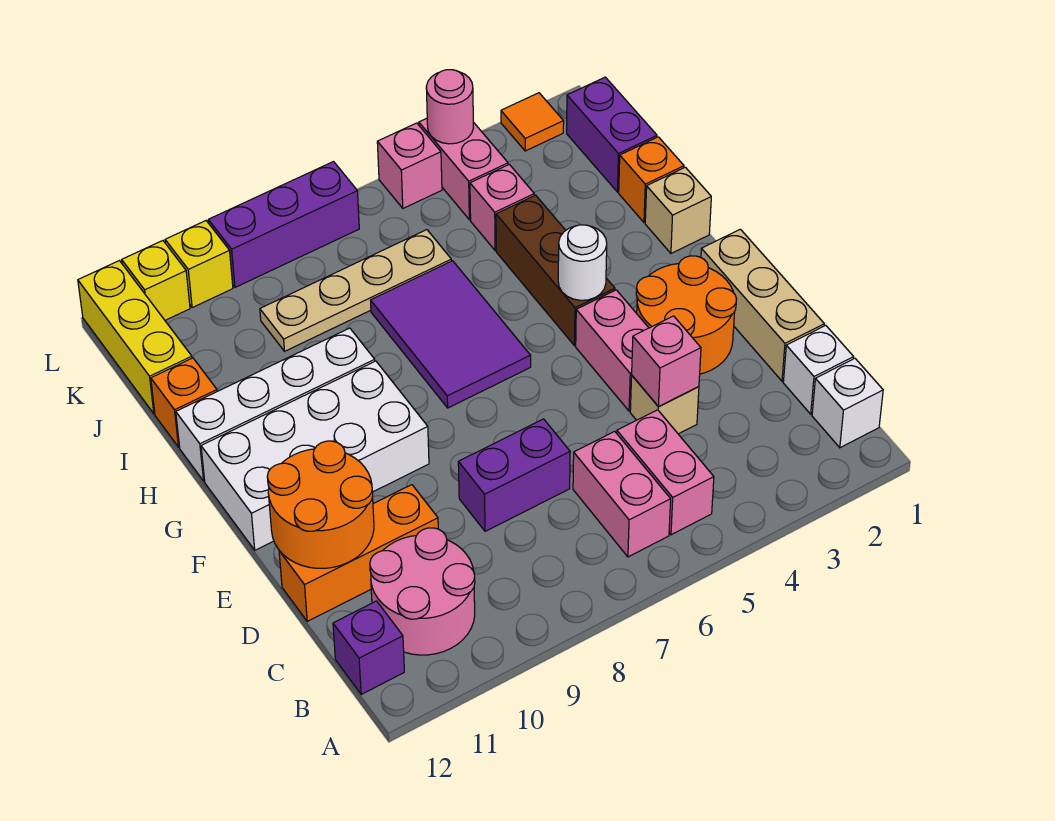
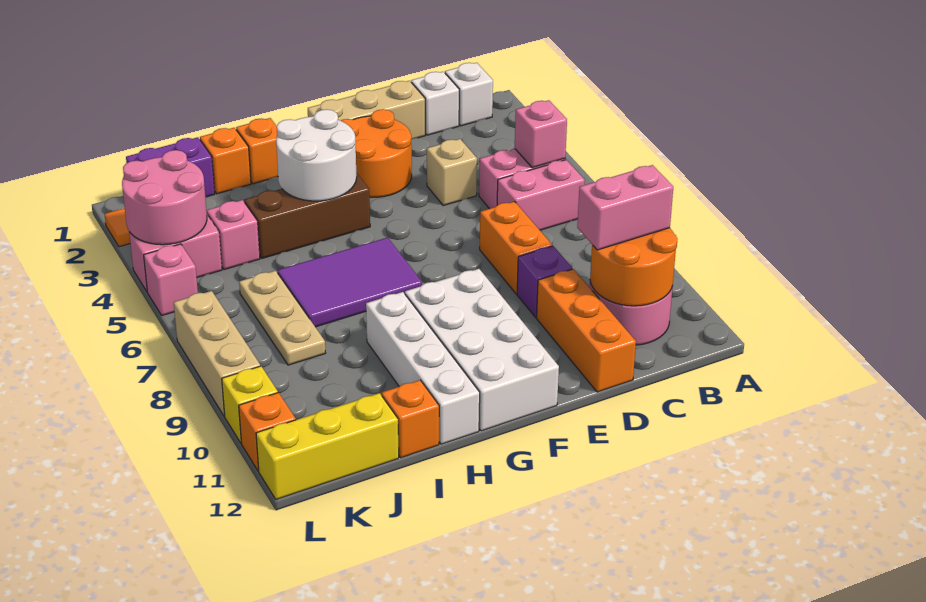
purple 1x1 brick [333,601,404,694] -> purple 1x1 brick moved to [517,246,572,317]
pink 1x1 brick [632,316,701,407] -> pink 1x1 brick moved to [515,100,567,168]
purple 1x2 brick [458,419,570,531] -> orange 1x2 brick [480,202,552,294]
orange 2x2 round brick [267,441,374,568] -> orange 2x2 round brick moved to [590,228,677,306]
pink 1x2 brick [576,290,648,411] -> pink 1x2 brick moved to [577,165,673,250]
white 1x1 round brick [558,225,607,300] -> white 2x2 round brick [276,109,357,201]
tan 1x1 brick [645,167,711,253] -> orange 1x1 brick [236,118,278,184]
tan 1x4 plate [260,230,451,351] -> tan 1x3 plate [239,271,325,365]
pink 1x1 round brick [426,70,473,144] -> pink 2x2 round brick [122,150,207,245]
purple 1x3 brick [208,162,359,287] -> tan 1x3 brick [174,291,260,416]
yellow 1x1 brick [122,241,190,320] -> orange 1x1 brick [239,393,296,471]

